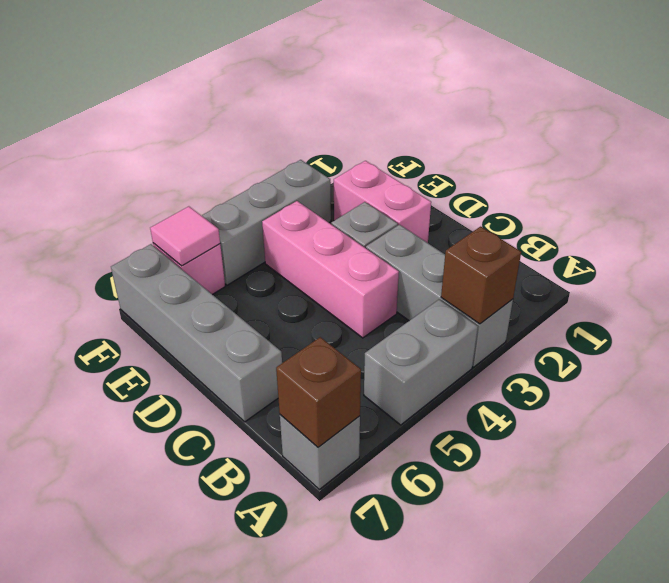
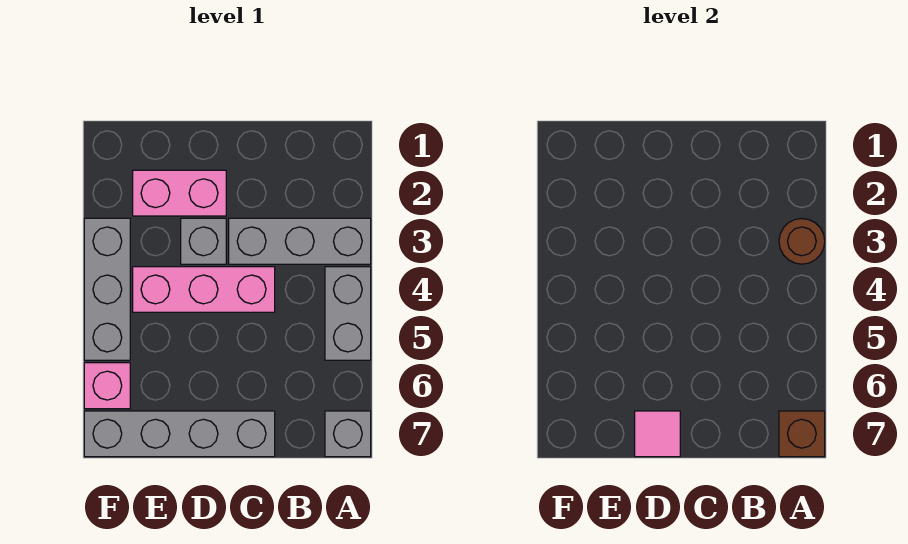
brown 1x1 brick [441,227,521,324] -> brown 1x1 round brick [779,219,825,264]
pink 1x1 tile [150,206,220,266] -> pink 1x1 tile moved to [635,411,680,457]

